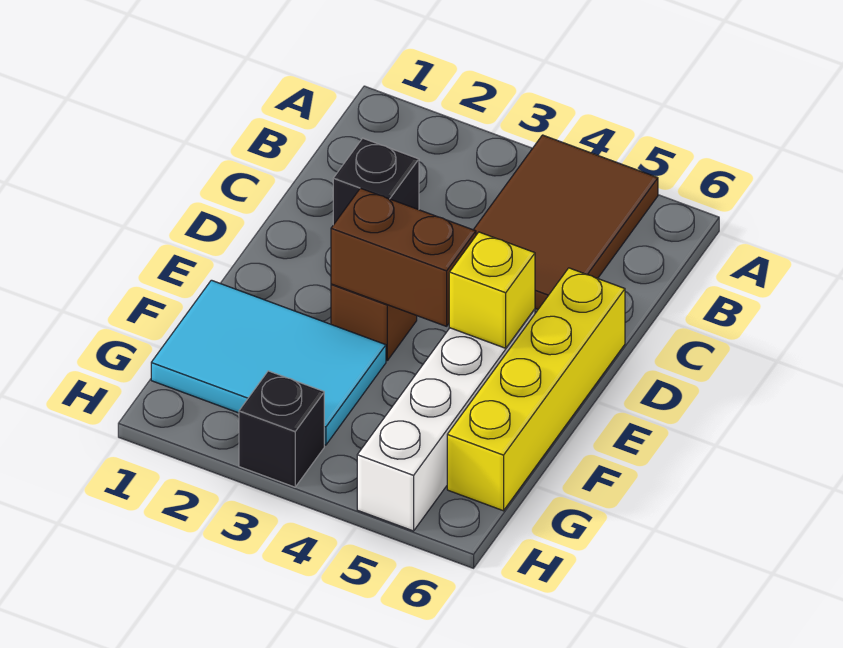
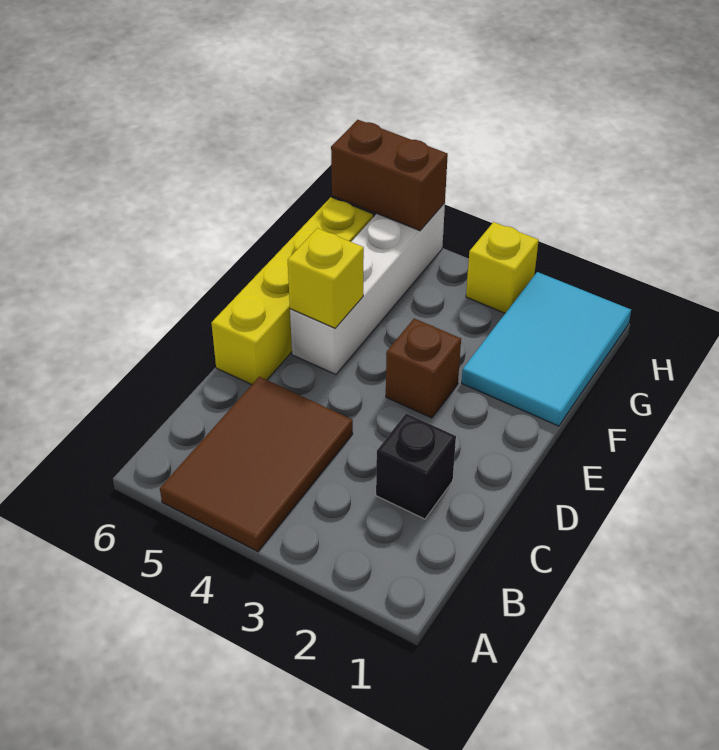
brown 1x2 brick [331,188,476,326] -> brown 1x2 brick moved to [331,120,448,231]
cyan 2x3 tile [151,280,386,445] -> cyan 2x3 tile turned to [462,272,631,426]
black 1x1 brick [239,371,324,487] -> yellow 1x1 brick [466,222,539,313]

